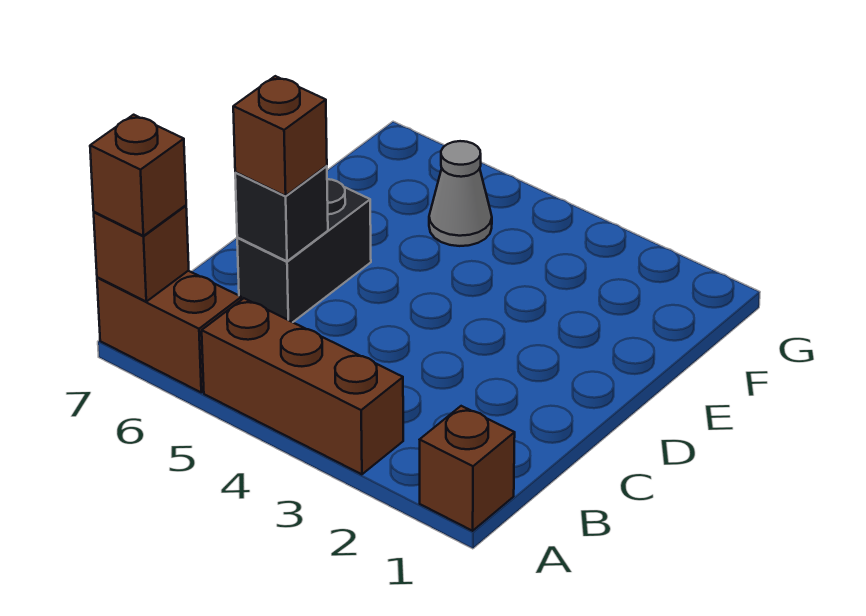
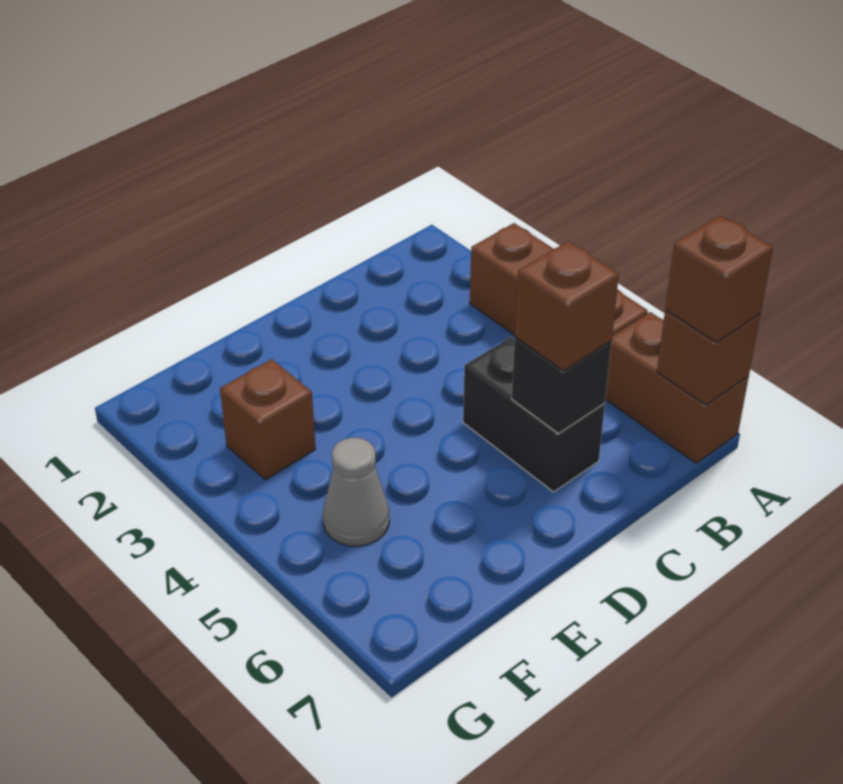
brown 1x1 brick [420,406,515,531] -> brown 1x1 brick moved to [220,359,316,480]
black 1x2 brick [237,179,371,322] -> black 1x2 brick turned to [463,337,605,492]

